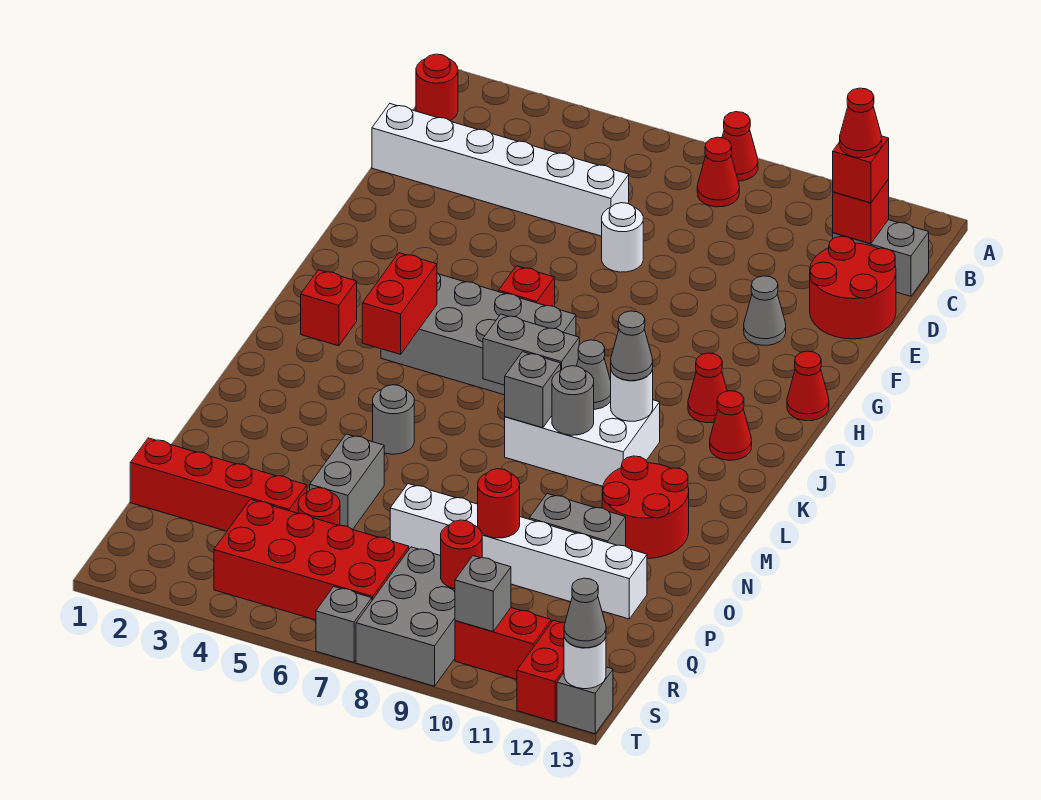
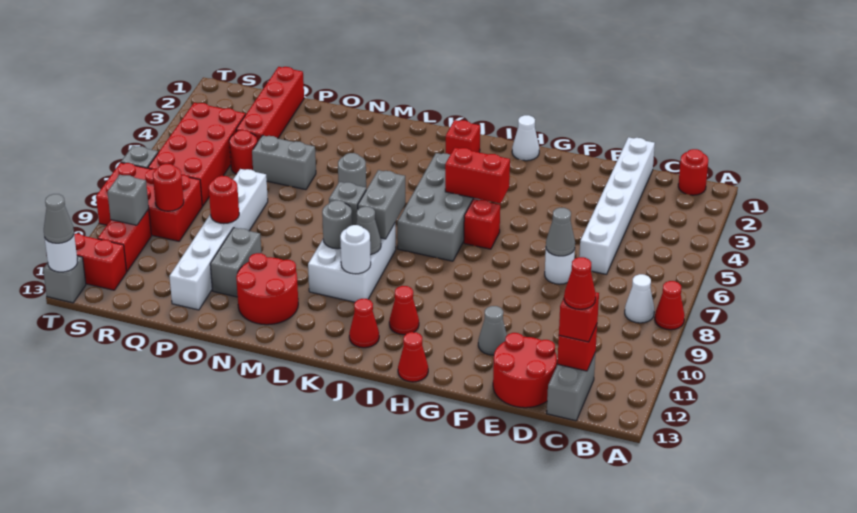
red 1x1 cone [697,137,739,207] -> white 1x1 cone [625,274,654,323]
none -> white 1x1 cone [512,115,539,161]
red 1x2 brick [362,253,437,354] -> red 1x2 brick moved to [445,148,510,204]
grey 1x1 cone [611,311,653,381] -> grey 1x1 cone moved to [546,208,575,256]
grey 2x3 brick [356,547,455,686] -> red 2x3 brick [96,162,202,241]

